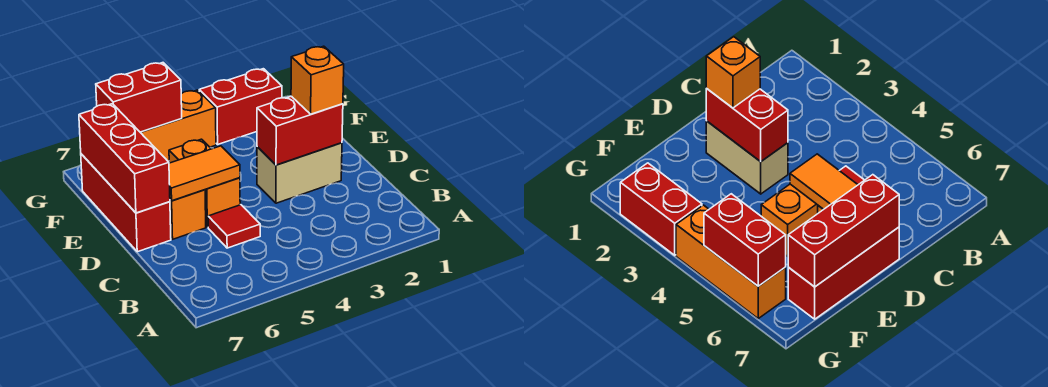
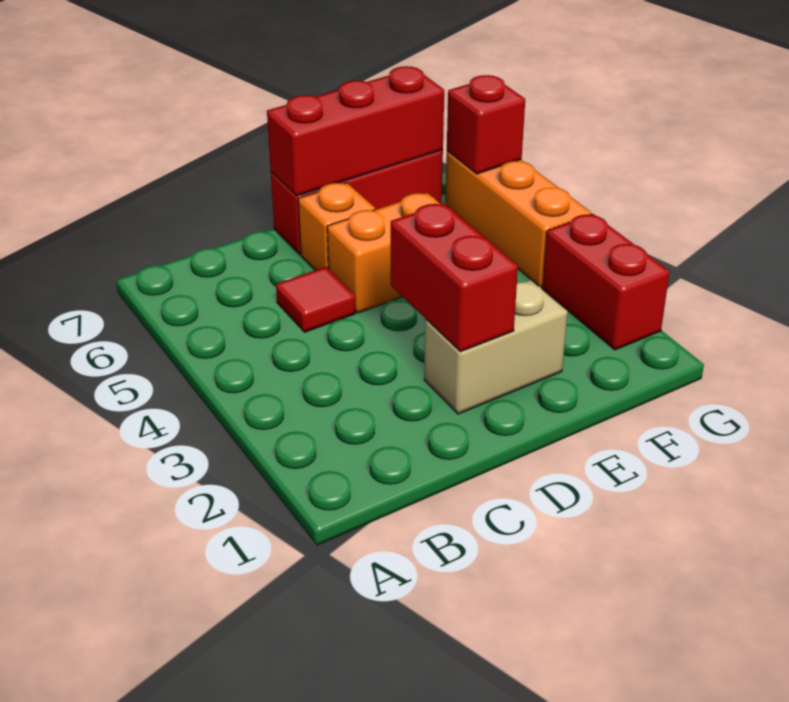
tan 1x2 brick [257,143,342,203] -> tan 1x2 brick turned to [424,280,568,414]
orange 1x1 brick [291,46,344,114] -> none
orange 1x2 tile [169,146,240,201] -> none
red 1x2 brick [96,63,182,132] -> red 1x1 brick [447,75,525,174]

